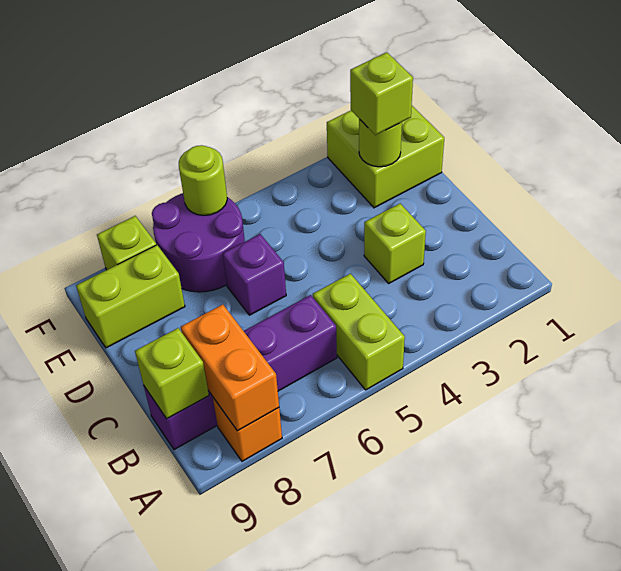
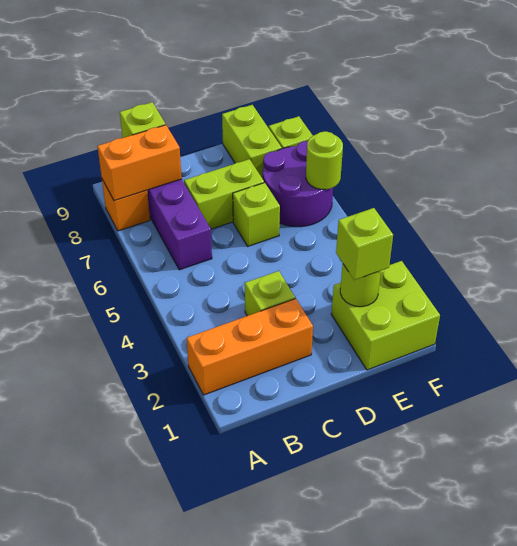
none -> orange 1x3 brick [187,299,313,395]
lime 1x2 brick [313,274,405,390] -> lime 1x2 brick moved to [184,159,264,229]
purple 1x1 brick [223,234,286,315] -> lime 1x1 brick [233,183,280,246]

